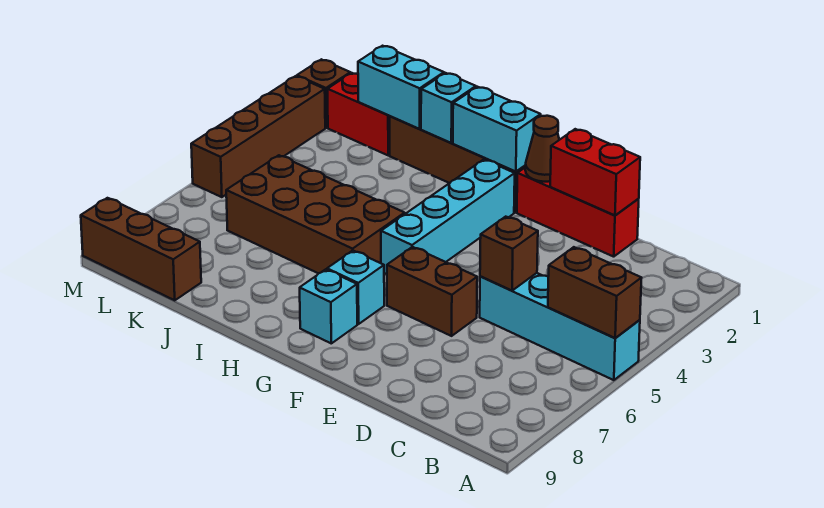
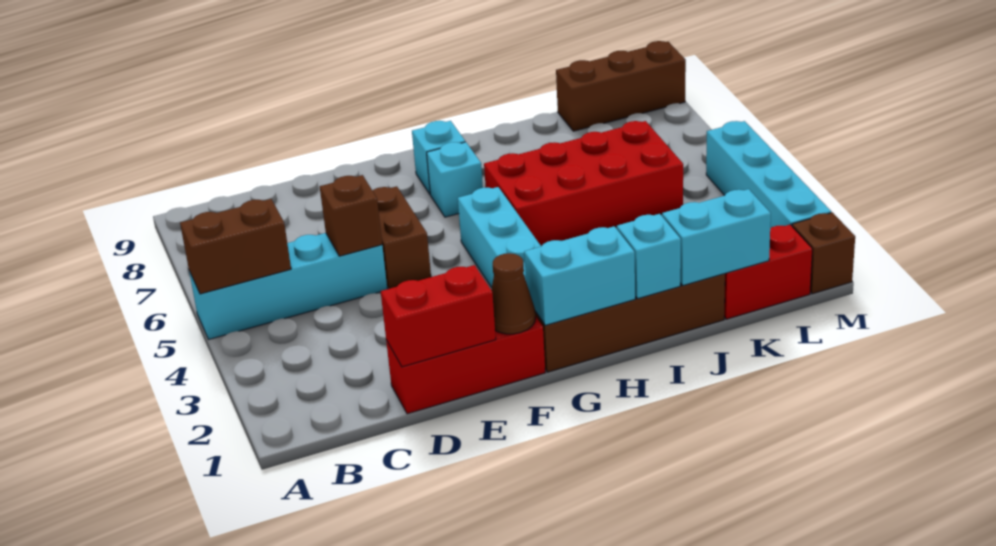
brown 1x2 brick [387,247,477,336] -> brown 1x2 brick turned to [372,186,431,289]
brown 2x4 brick [226,155,405,273] -> red 2x4 brick [484,121,683,246]
brown 1x4 brick [191,76,325,197] -> cyan 1x4 brick [706,121,831,228]

